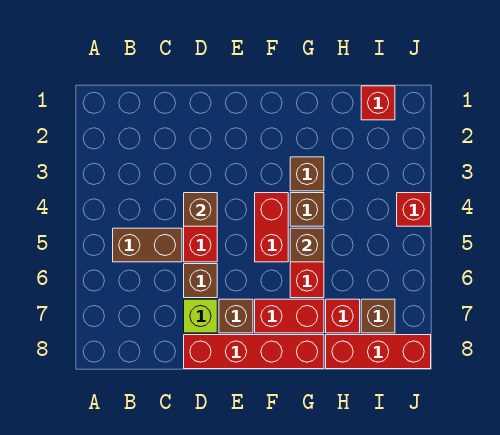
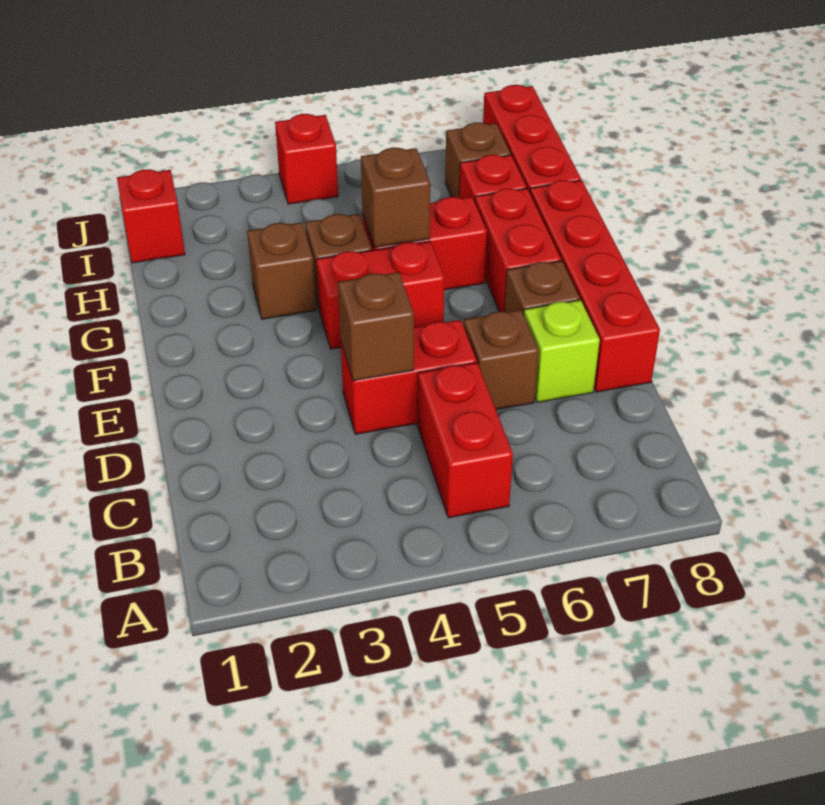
brown 1x2 brick [113,228,182,262] -> red 1x2 brick [417,363,513,518]

